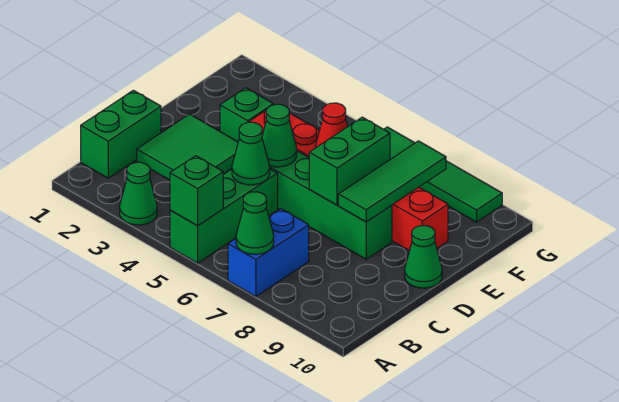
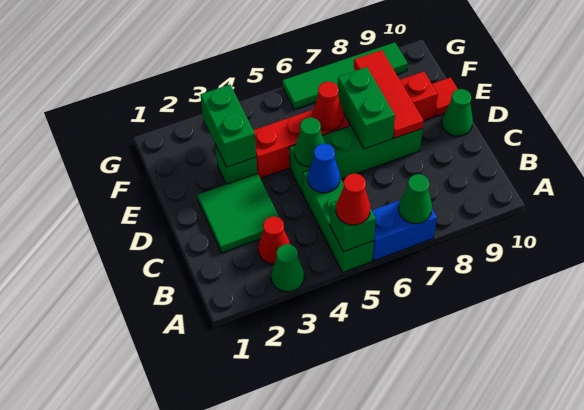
none -> red 1x1 cone [336,173,370,225]
blue 1x2 brick [228,209,309,297] -> blue 1x2 brick turned to [372,200,437,261]
green 1x2 brick [81,90,161,178] -> green 1x2 brick moved to [200,85,256,167]
none -> red 1x1 cone [258,216,290,264]
green 1x1 cone [232,122,270,185] -> blue 1x1 cone [308,143,340,193]
green 1x3 tile [338,141,446,222] -> red 1x3 tile [354,50,424,138]
none -> red 1x1 tile [432,77,458,116]

